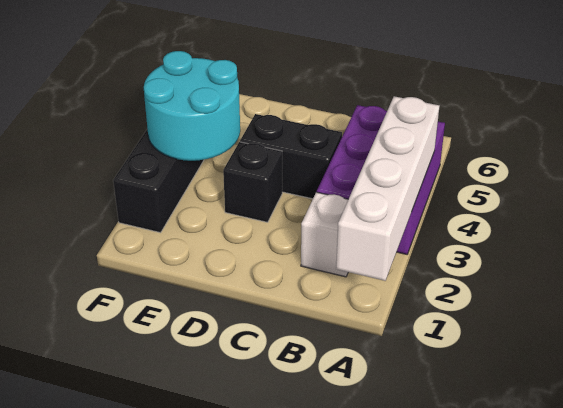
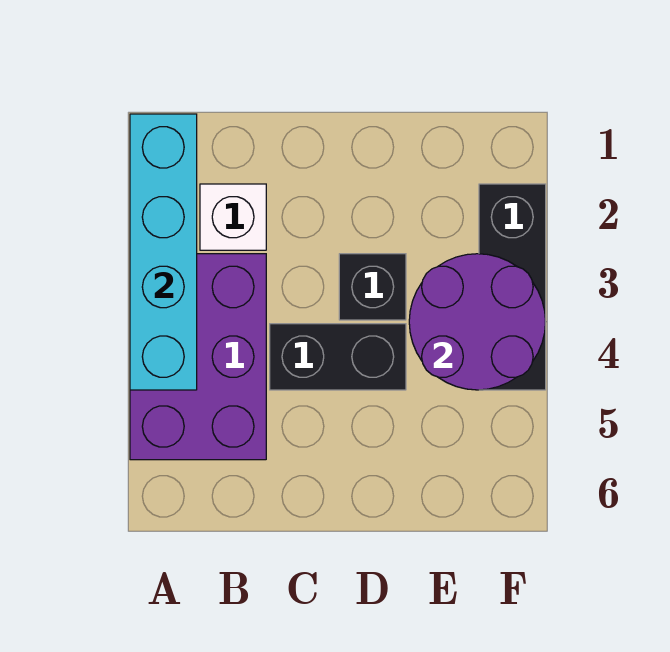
white 1x4 brick [336,96,439,281] -> cyan 1x4 brick [130,114,197,390]
cyan 2x2 round brick [144,51,240,161] -> purple 2x2 round brick [409,254,546,390]

